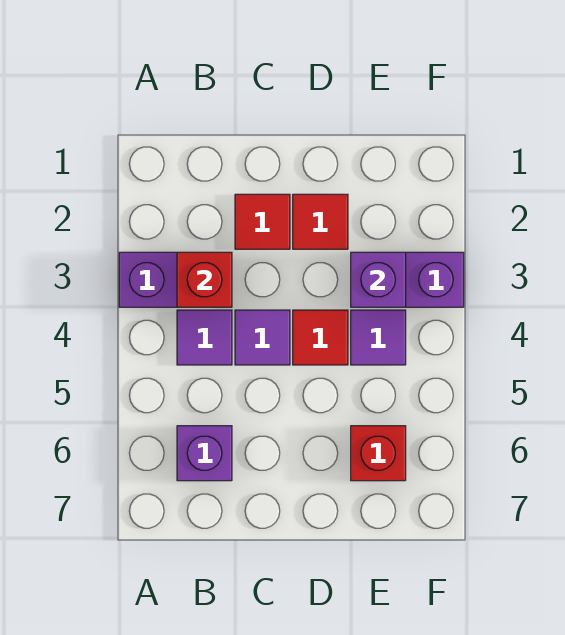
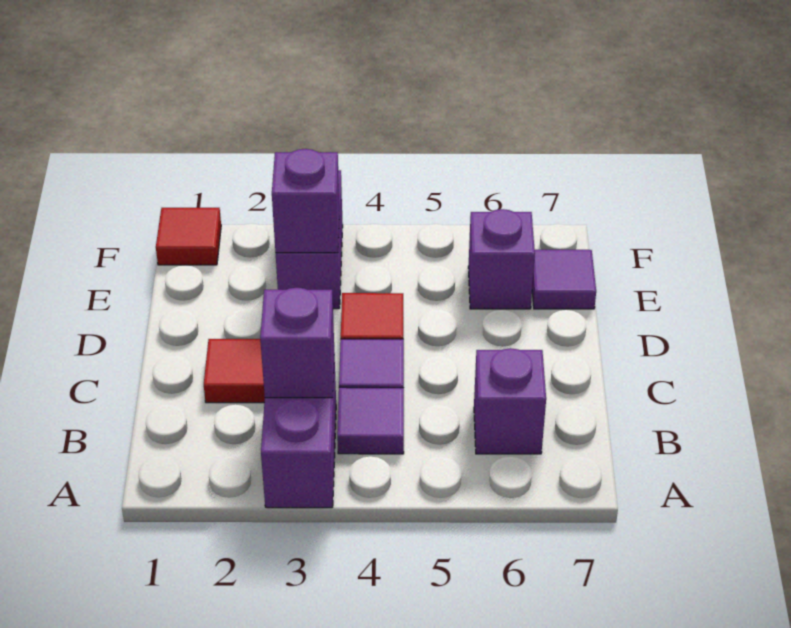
red 1x1 brick [177,252,232,307] -> purple 1x1 brick [260,288,334,398]
red 1x1 tile [293,194,348,249] -> red 1x1 tile moved to [156,208,221,265]
purple 1x1 tile [351,310,406,365] -> purple 1x1 tile moved to [532,250,596,309]
red 1x1 brick [351,426,406,481] -> purple 1x1 brick [468,209,535,309]

